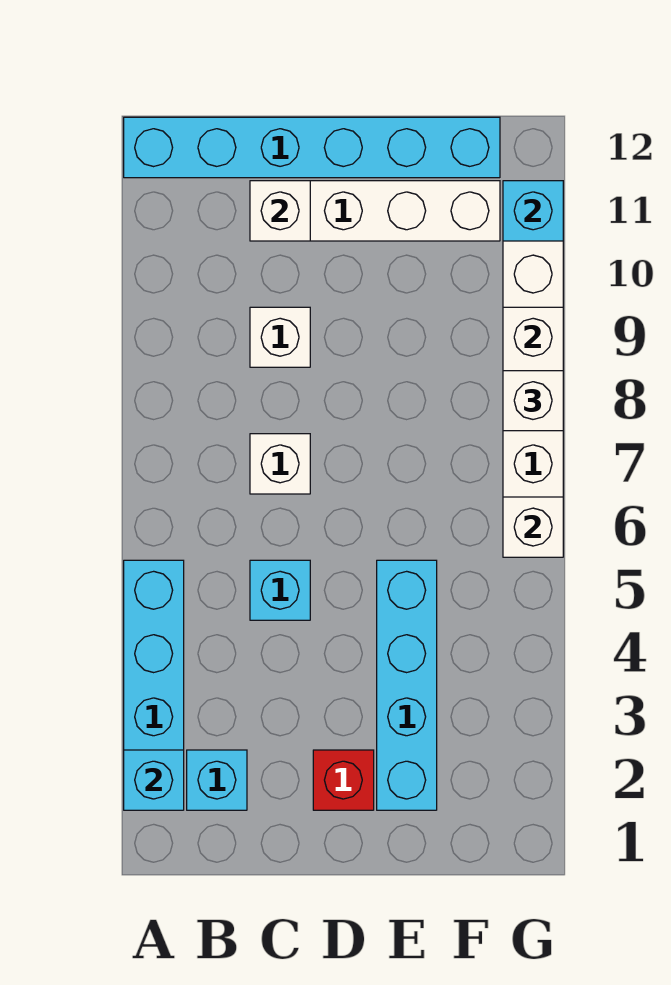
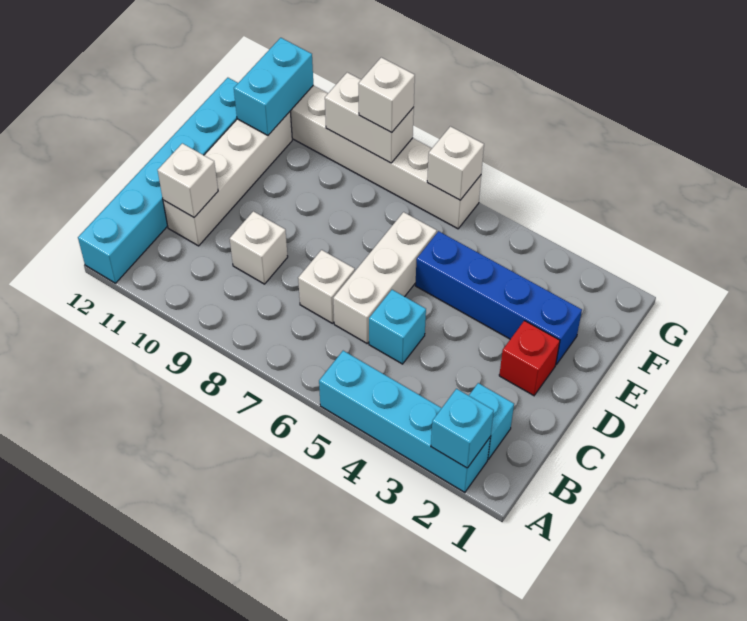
none -> white 1x3 brick [333,212,437,343]
cyan 1x4 brick [377,560,437,810] -> blue 1x4 brick [415,231,582,365]
cyan 1x1 brick [503,181,563,241] -> cyan 1x2 brick [234,38,313,135]

